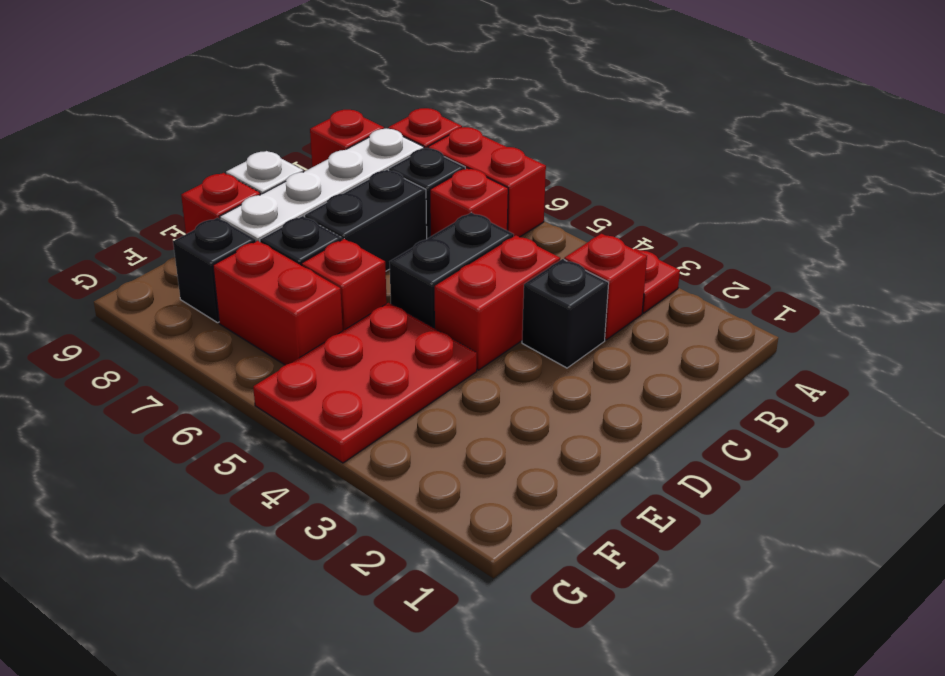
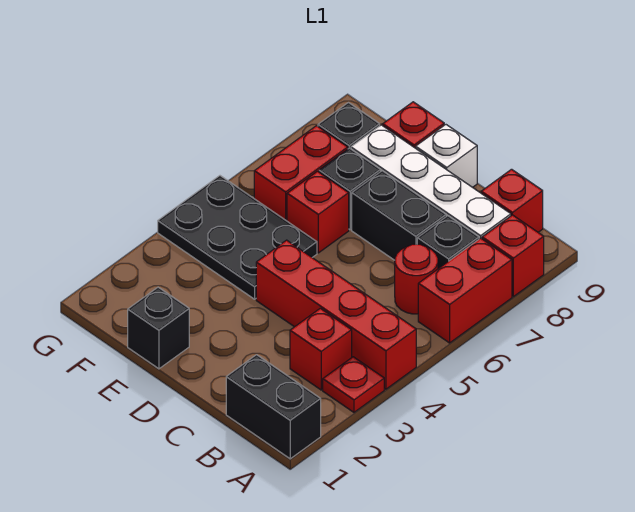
red 1x1 brick [430,168,508,236] -> red 1x1 round brick [395,244,438,314]
black 1x1 brick [522,259,609,368] -> black 1x1 brick moved to [128,287,189,369]
red 1x2 brick [435,235,560,370] -> red 1x4 brick [256,240,416,389]
black 1x2 brick [390,213,514,329] -> black 1x2 brick moved to [226,355,321,459]
red 2x3 plate [253,303,477,463] -> black 2x3 plate [158,176,317,299]

